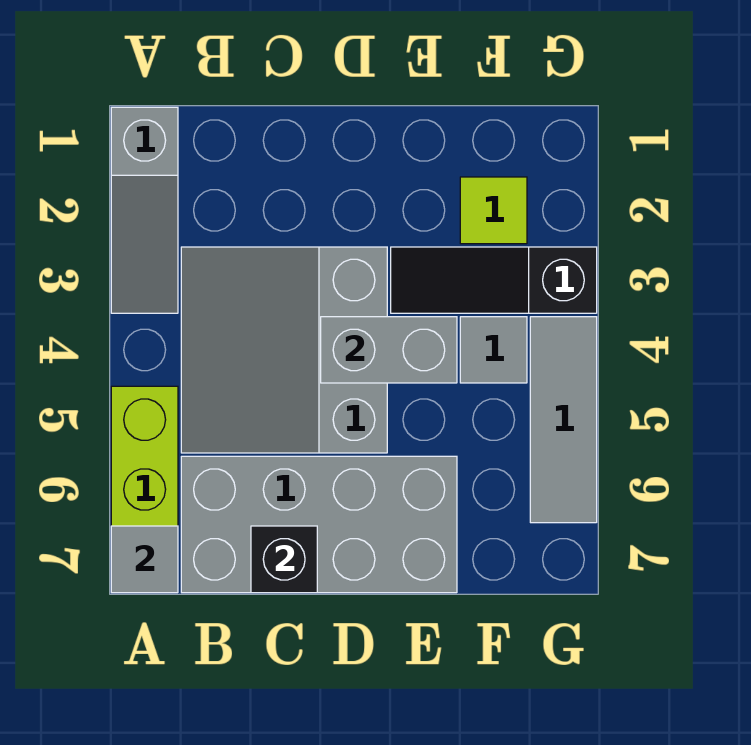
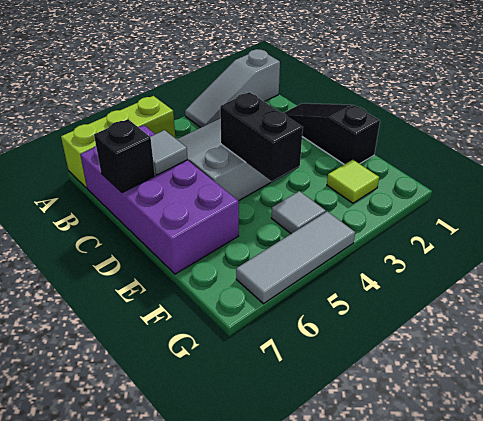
grey 1x1 tile [111,526,178,593] -> grey 1x1 tile moved to [150,130,188,175]
grey 2x4 brick [181,456,457,593] -> purple 2x4 brick [81,125,239,274]
grey 1x2 brick [321,317,457,383] -> black 1x2 brick [220,92,303,181]
black 1x3 slope [391,247,597,313] -> black 1x3 slope moved to [284,103,380,164]

